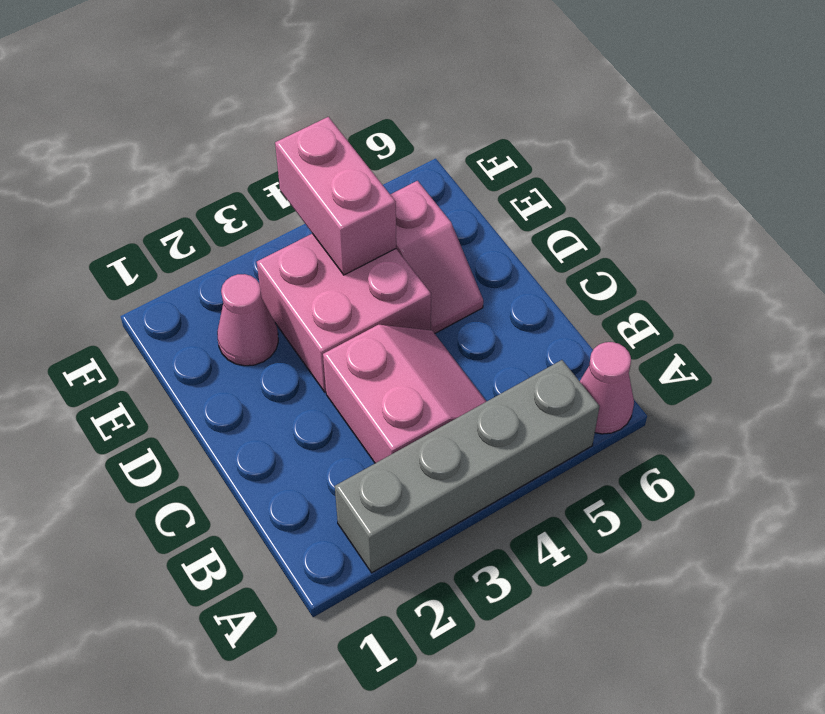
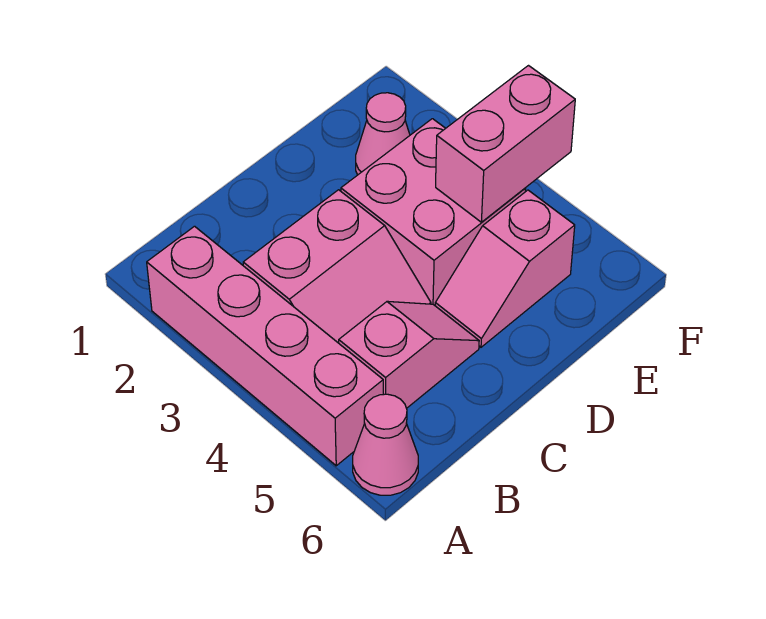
grey 1x4 brick [335,360,599,573] -> pink 1x4 brick [147,226,383,466]
none -> pink 1x2 slope [339,301,479,408]

